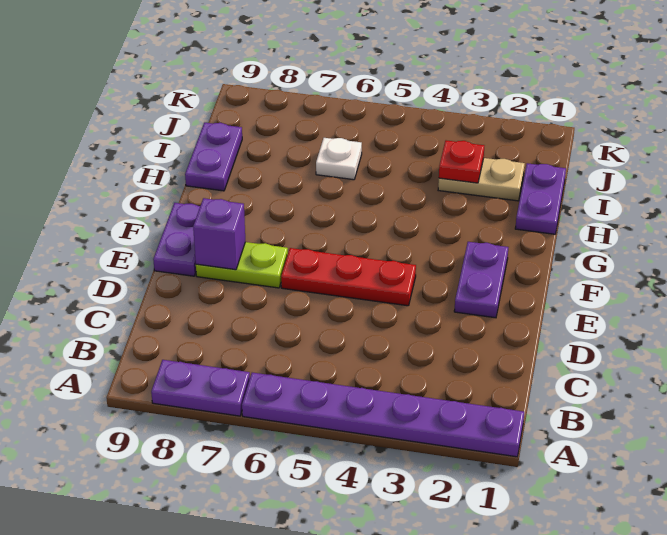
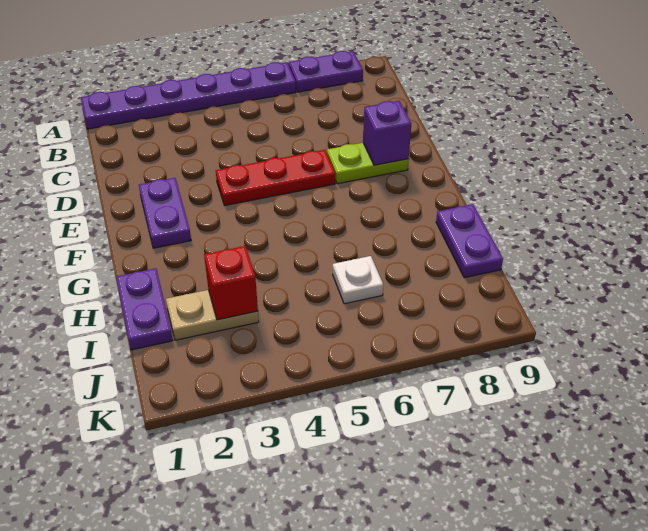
purple 1x2 plate [153,203,200,276] -> none
red 1x1 plate [439,140,484,183] -> red 1x1 brick [204,246,258,320]

